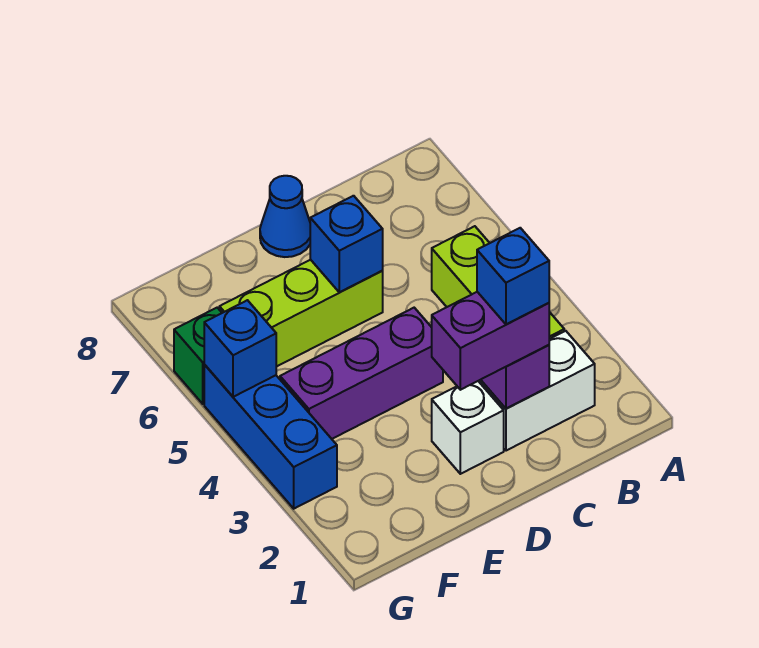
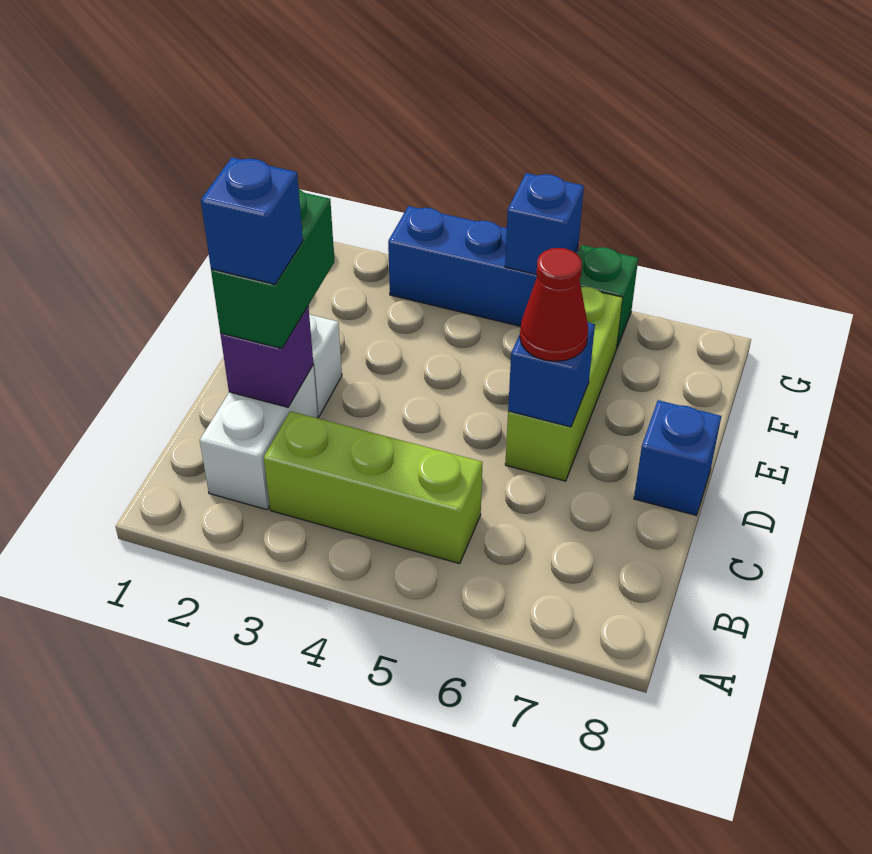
purple 1x2 brick [432,292,549,390] -> green 1x2 brick [211,189,334,349]
purple 1x3 brick [280,308,443,439] -> none
none -> red 1x1 cone [520,248,588,362]
blue 1x1 cone [260,176,310,257] -> blue 1x1 brick [634,400,721,515]

